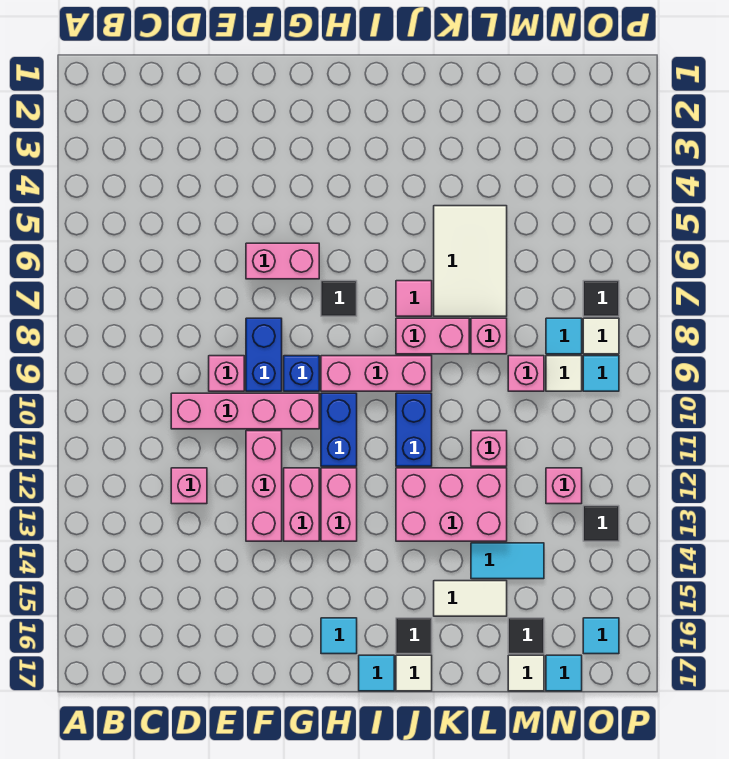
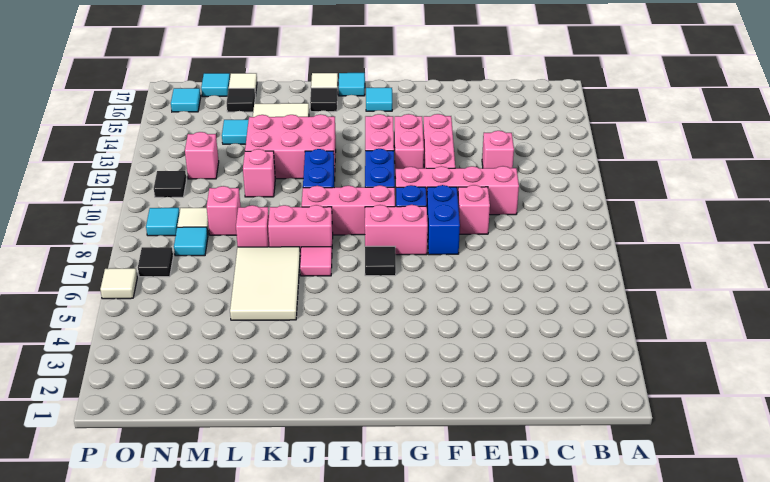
pink 1x2 brick [246,243,319,279] -> pink 1x2 brick moved to [365,205,428,255]
white 1x1 tile [583,318,619,354] -> white 1x1 tile moved to [100,268,137,299]
black 1x1 tile [583,506,619,541] -> black 1x1 tile moved to [154,171,186,197]

